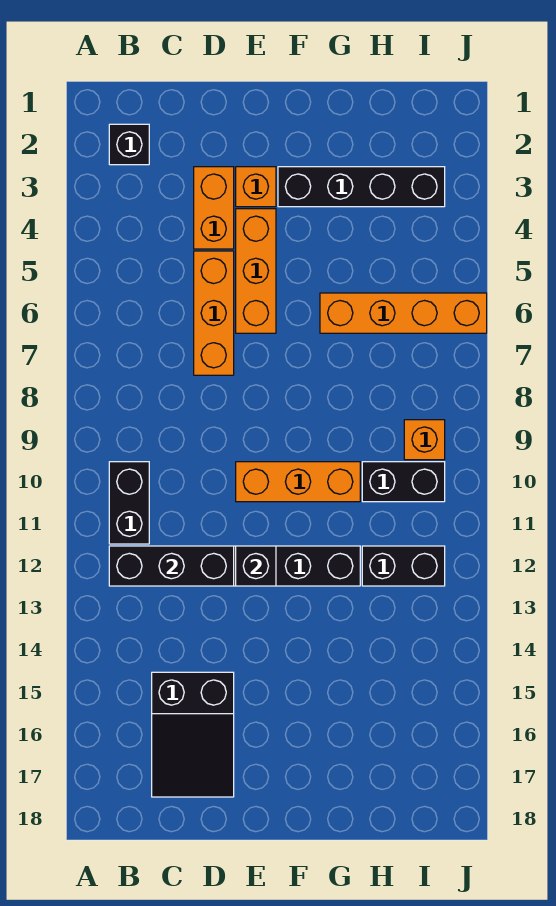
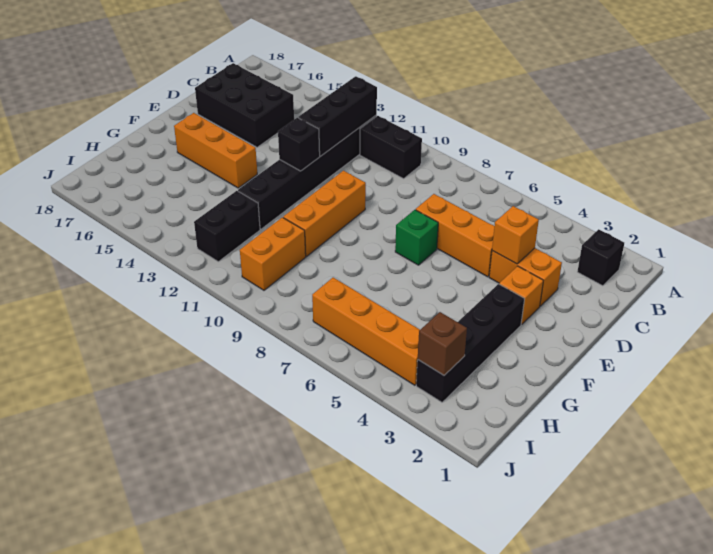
black 2x3 slope [152,672,234,797] -> black 2x3 brick [195,63,294,147]
orange 1x3 brick [236,209,276,333] -> orange 1x3 brick moved to [174,113,257,188]
none -> green 1x1 brick [395,210,438,265]
orange 1x4 brick [320,293,487,333] -> orange 1x4 brick turned to [312,278,420,385]
black 1x2 brick [362,462,445,502] -> orange 1x2 brick [240,217,306,290]
none -> brown 1x1 brick [418,312,467,375]
orange 1x1 brick [404,420,445,460] -> orange 1x1 brick moved to [492,206,539,264]

